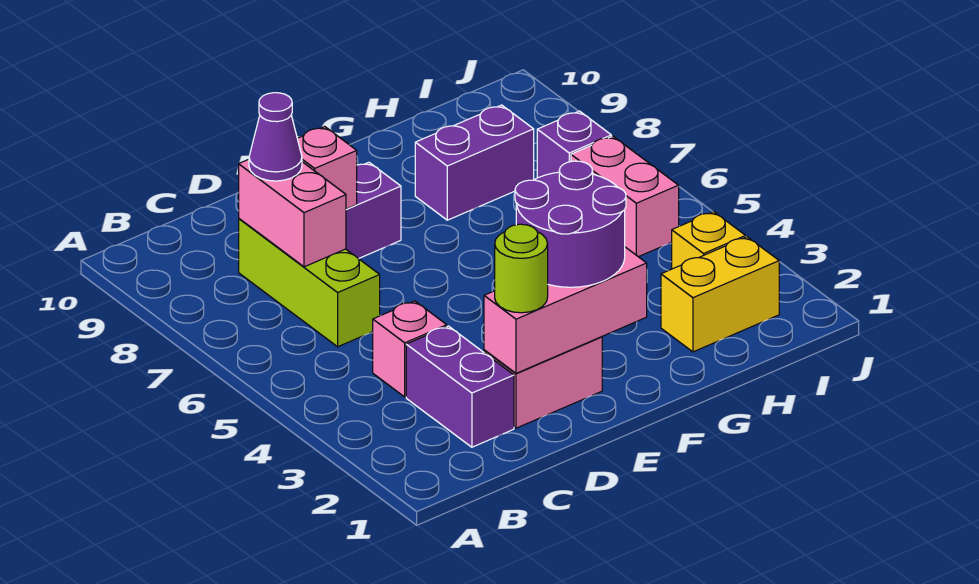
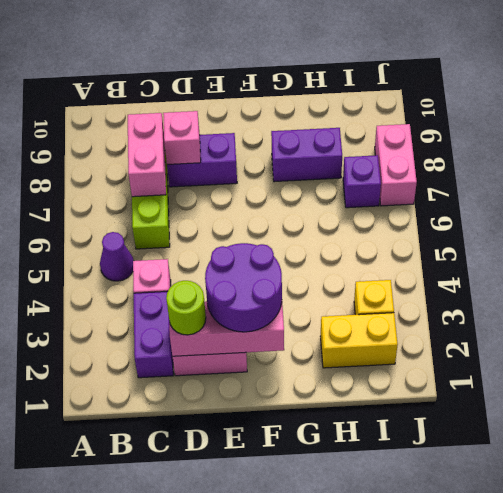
purple 1x1 cone [249,93,302,181] -> purple 1x1 cone moved to [100,232,134,281]
pink 1x2 brick [571,136,679,257] -> pink 1x2 brick moved to [375,124,417,206]

